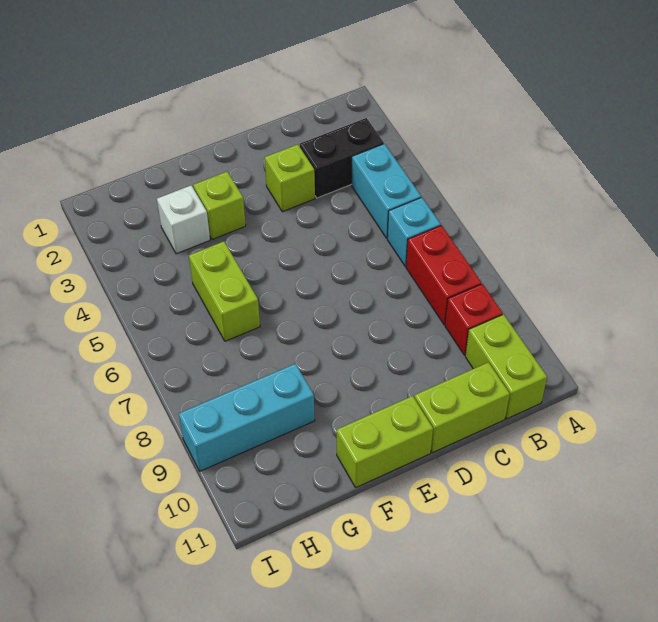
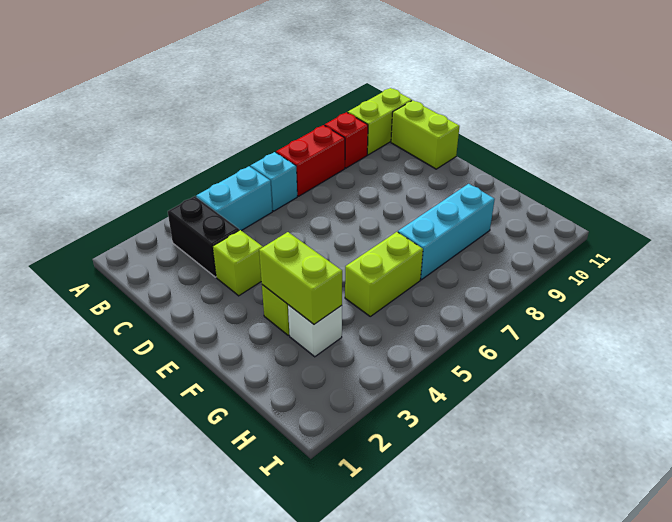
lime 1x2 brick [337,396,433,487] -> lime 1x2 brick moved to [259,232,342,324]
cyan 1x3 brick [179,364,315,471] -> cyan 1x3 brick turned to [398,184,495,280]

